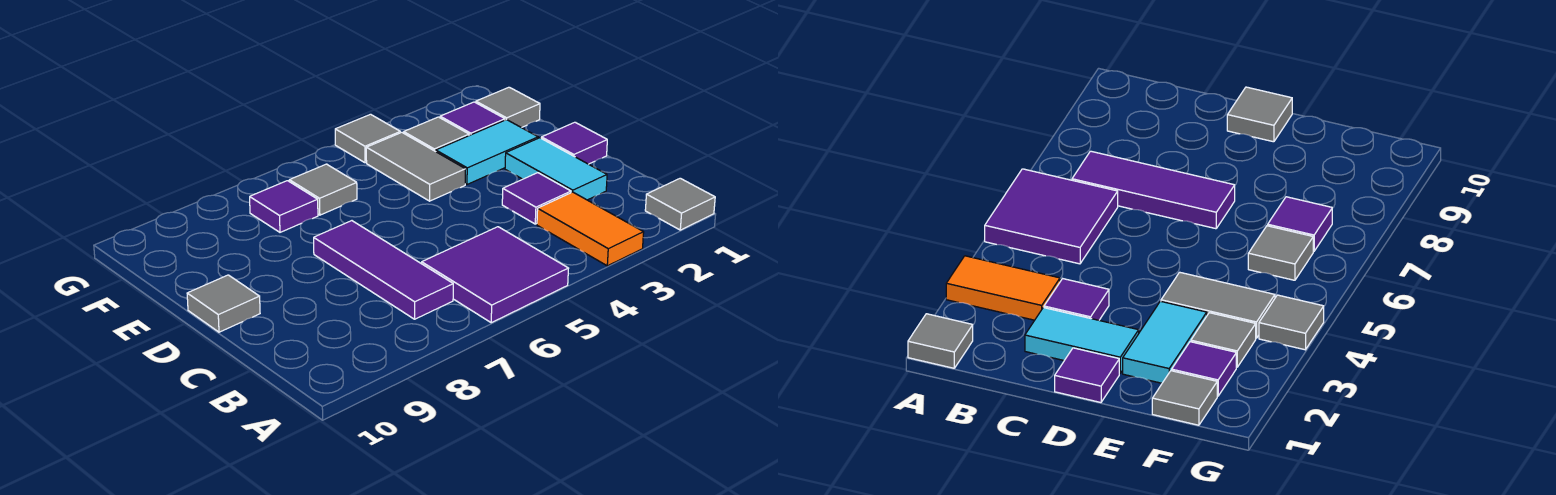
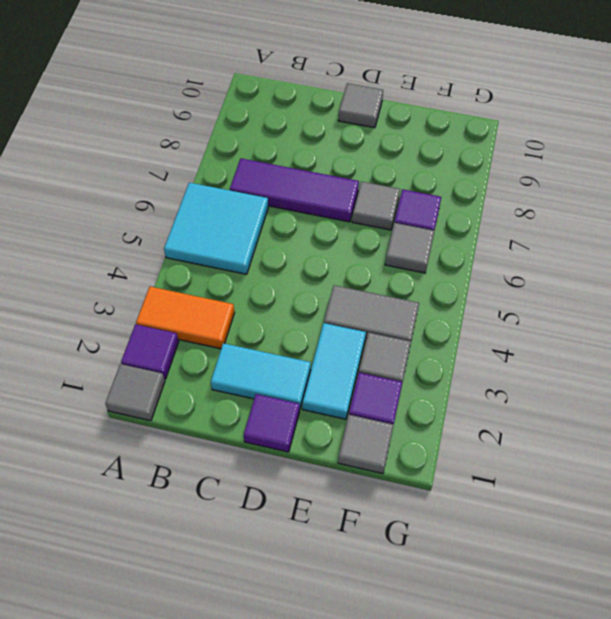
purple 2x2 tile [422,227,569,323] -> cyan 2x2 tile [164,183,268,274]
purple 1x1 tile [502,173,571,224] -> purple 1x1 tile moved to [121,324,179,379]
grey 1x1 tile [335,114,400,163] -> grey 1x1 tile moved to [352,181,400,230]

